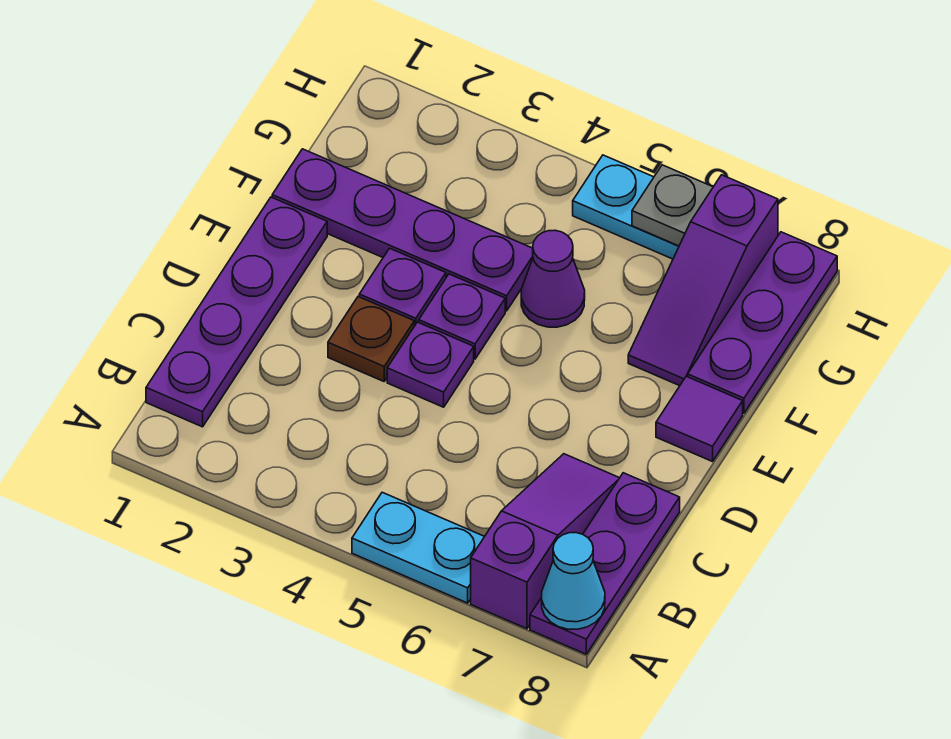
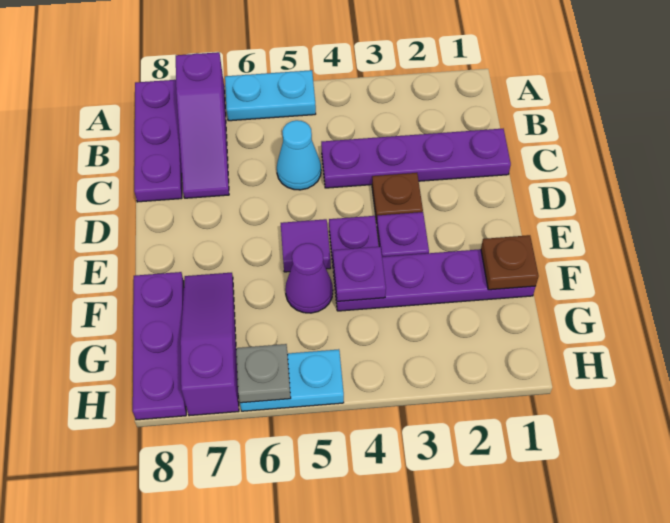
cyan 1x1 cone [542,533,605,629] -> cyan 1x1 cone moved to [277,120,321,190]
purple 1x4 plate [146,197,327,427] -> purple 1x4 plate turned to [321,129,511,188]
purple 1x1 plate [387,322,474,407] -> purple 1x1 plate moved to [333,247,386,301]
purple 1x1 tile [656,376,743,462] -> purple 1x1 tile moved to [281,219,331,272]
none -> brown 1x1 plate [481,235,539,290]

